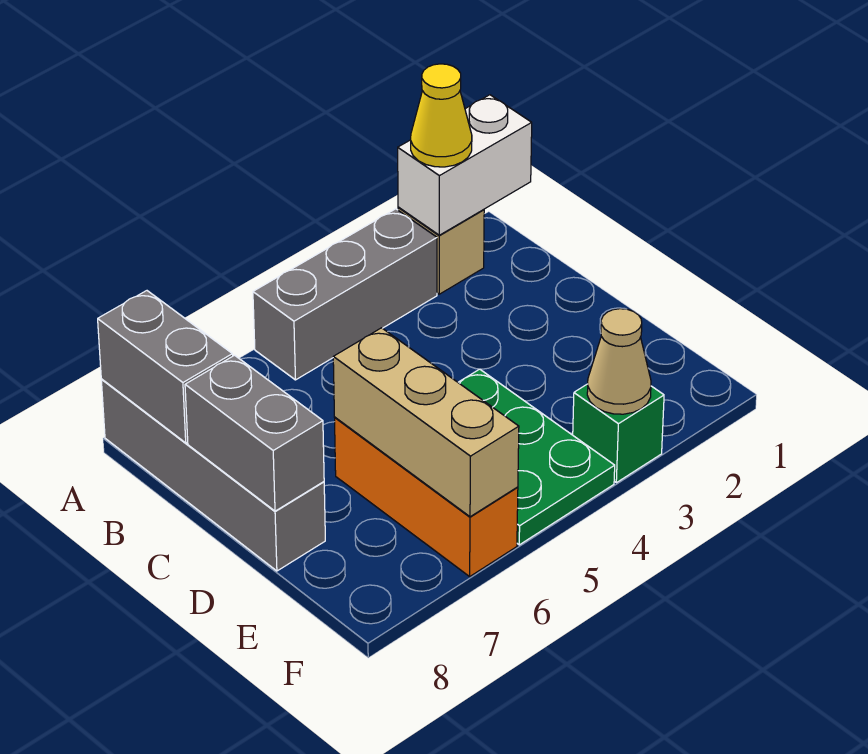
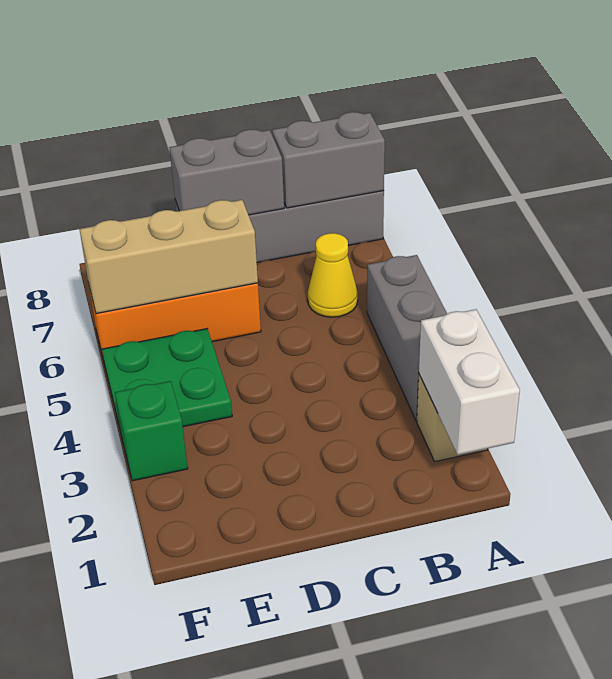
yellow 1x1 cone [411,64,472,167] -> yellow 1x1 cone moved to [308,233,358,317]
green 2x3 plate [458,369,615,545] -> green 2x2 plate [102,329,232,436]
tan 1x1 cone [587,309,651,414] -> none

